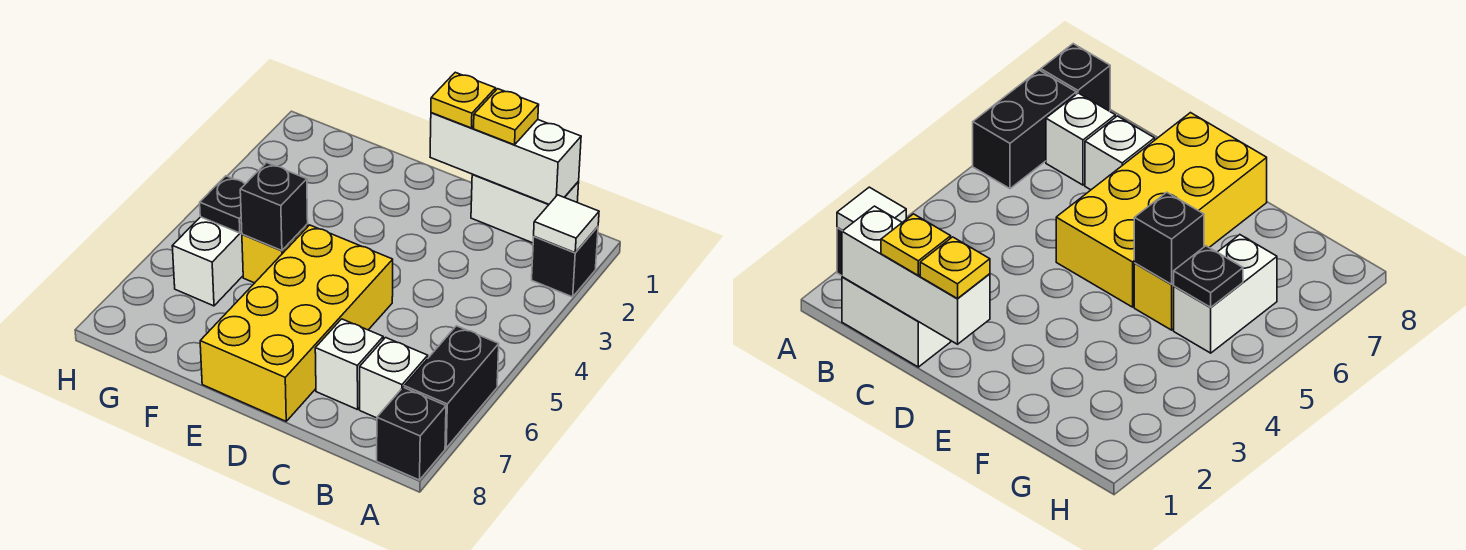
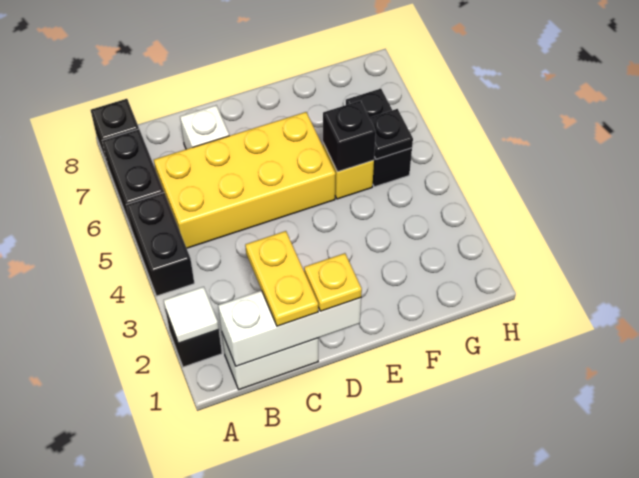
none -> black 1x2 brick [126,193,194,296]
white 1x1 brick [360,338,428,418] -> none
yellow 1x1 plate [474,89,539,145] -> yellow 1x2 plate [245,231,318,326]
yellow 2x4 brick [200,225,393,421] -> yellow 2x4 brick turned to [154,112,336,248]
white 1x2 brick [172,217,243,306] -> black 1x2 brick [346,89,412,187]

